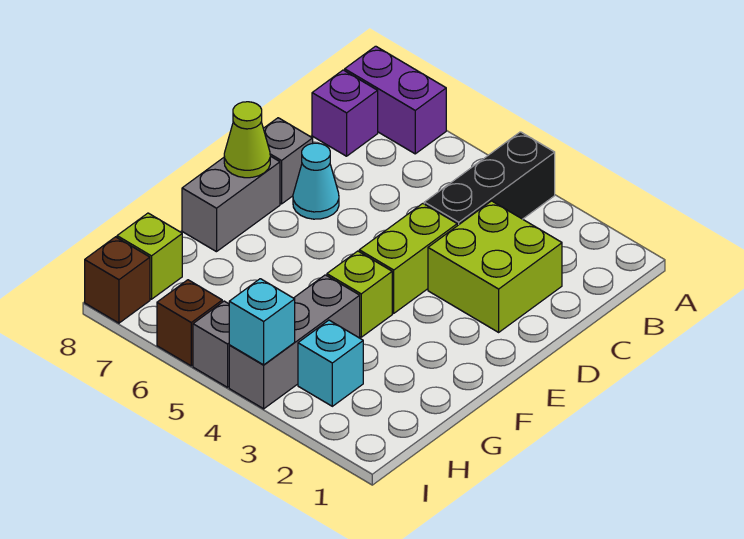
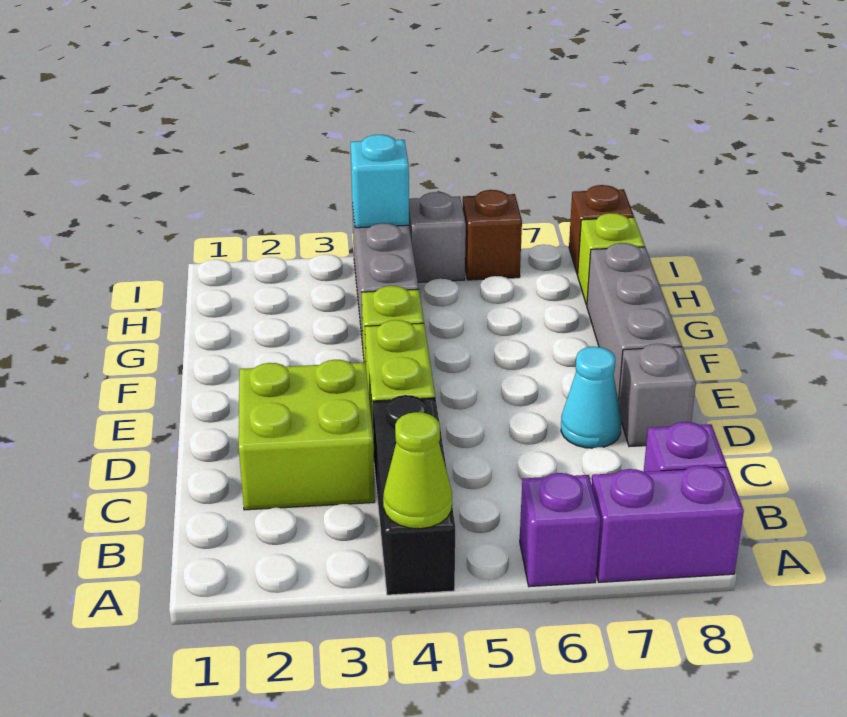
none -> purple 1x1 brick [520,473,601,587]
grey 1x2 brick [182,156,280,252] -> grey 1x3 brick [587,243,682,401]
lime 1x1 cone [224,102,270,178] -> lime 1x1 cone moved to [383,412,452,529]
cyan 1x1 brick [298,320,363,406] -> none

